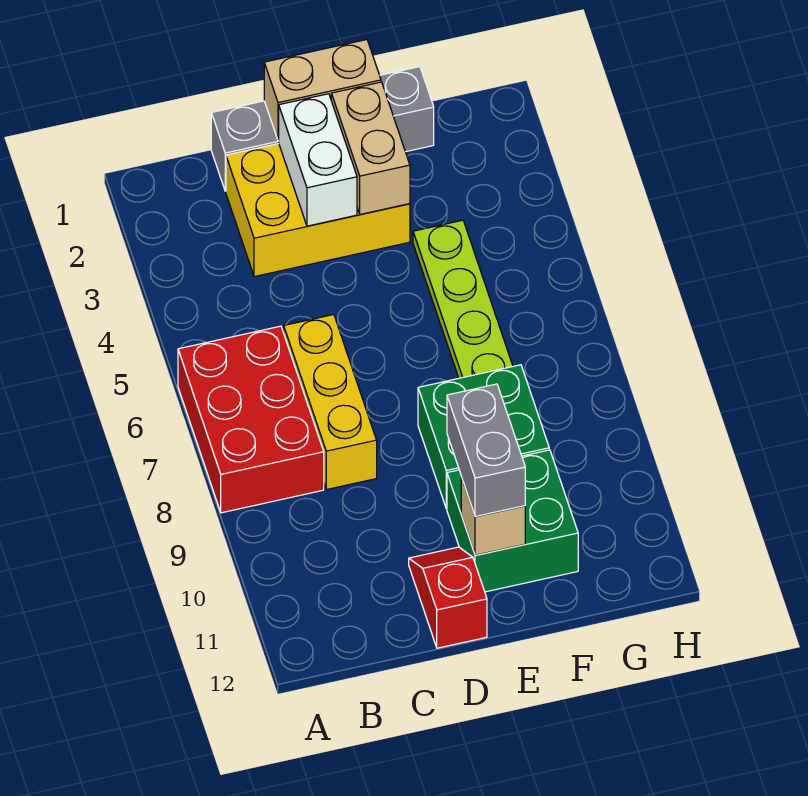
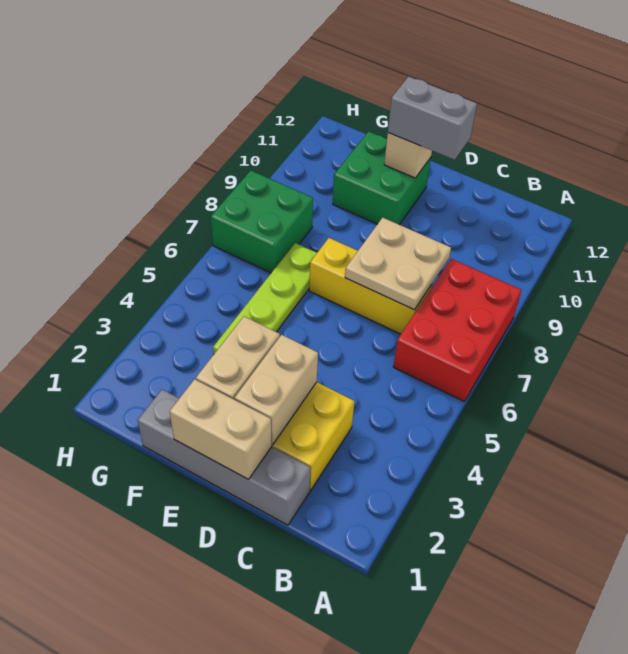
yellow 1x3 brick [284,315,377,490] -> yellow 1x3 brick turned to [309,238,432,334]
none -> tan 2x2 plate [345,218,451,310]
white 1x2 brick [279,94,357,226] -> tan 1x2 brick [235,335,318,445]
red 1x2 slope [409,547,487,648] -> none
green 2x2 brick [418,365,549,509] -> green 2x2 brick moved to [211,170,313,273]
grey 1x2 brick [447,384,525,517] -> grey 1x2 brick turned to [388,77,477,160]

